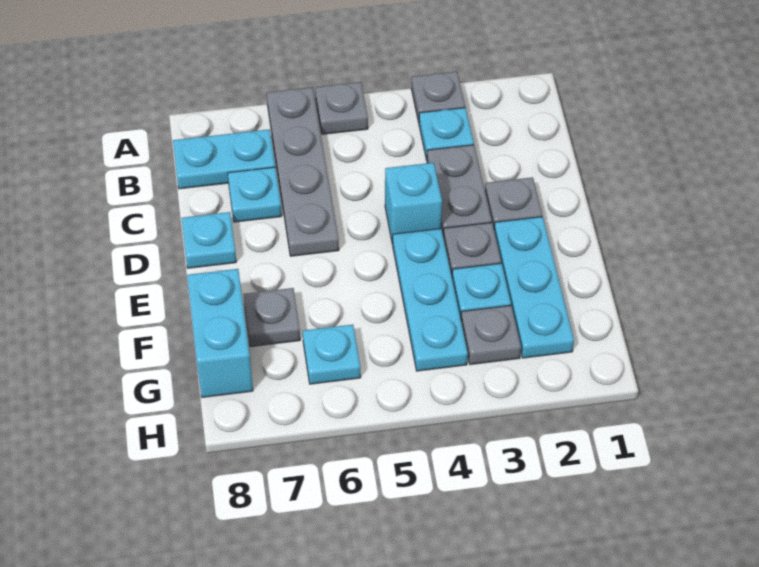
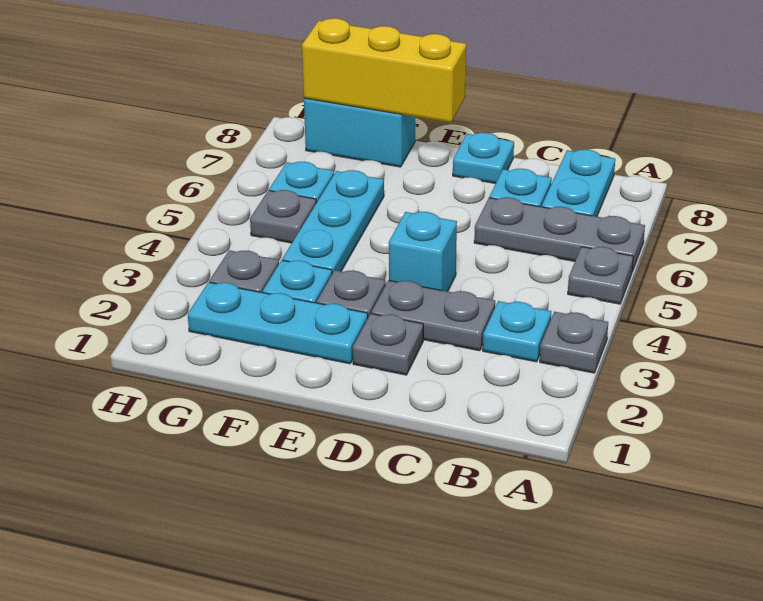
grey 1x4 plate [267,87,339,256] -> grey 1x3 plate [474,197,645,272]
cyan 1x3 plate [393,229,468,371] -> cyan 1x3 plate turned to [282,170,384,273]
none -> yellow 1x3 brick [302,18,466,123]
grey 1x1 plate [243,288,300,347] -> grey 1x1 plate moved to [250,190,316,243]

